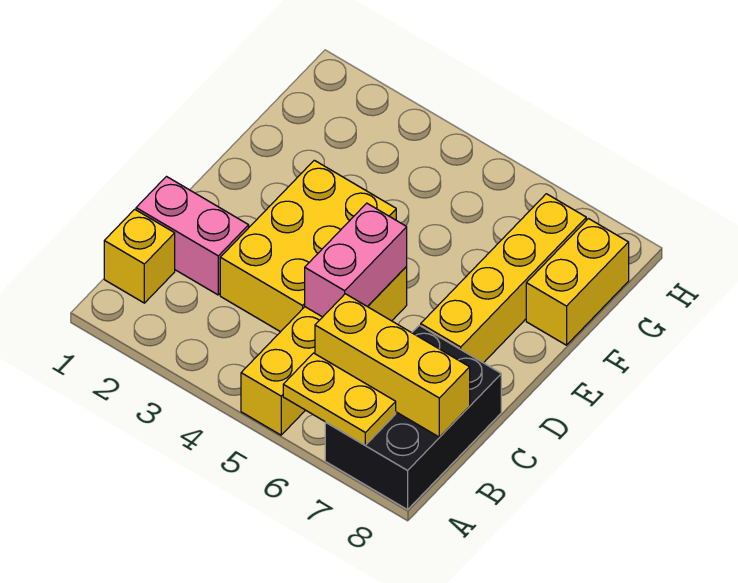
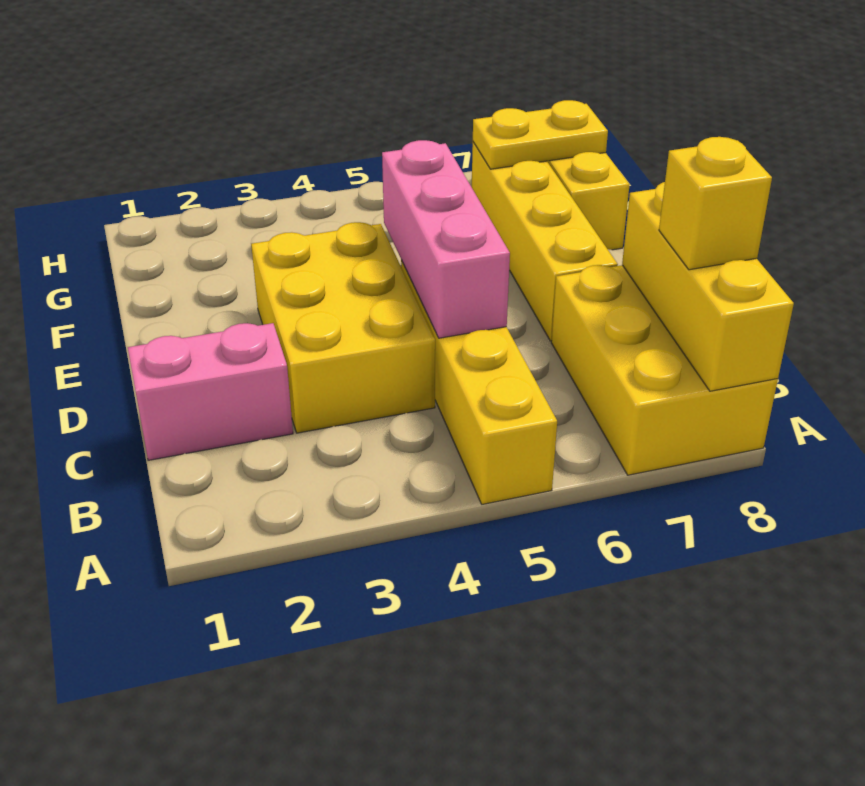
yellow 1x2 plate [283,353,396,445] -> yellow 1x2 plate moved to [473,100,608,169]
black 2x3 brick [325,325,501,510] -> yellow 2x3 brick [551,265,778,475]
yellow 1x1 brick [104,209,175,303] -> yellow 1x1 brick moved to [659,137,772,270]
yellow 1x3 brick [315,294,470,437] -> yellow 1x3 brick turned to [622,182,794,391]
pink 1x2 brick [305,203,407,317] -> pink 1x3 brick [382,140,510,338]

